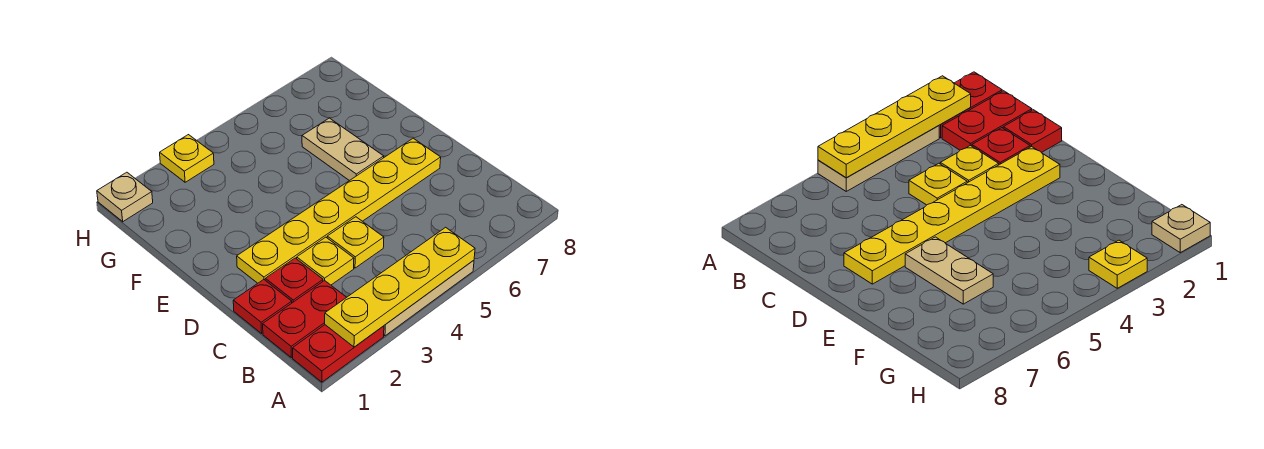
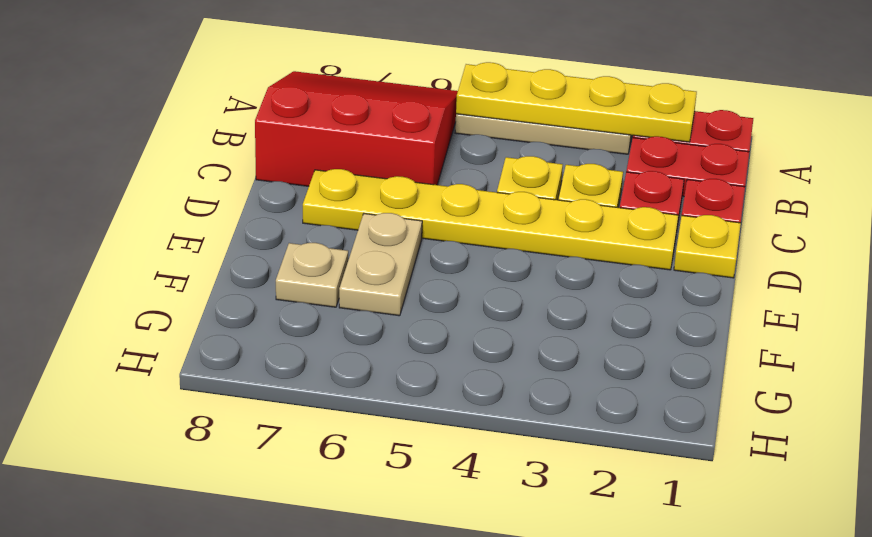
none -> red 3x3 slope [255,71,458,186]
tan 1x1 plate [97,172,153,222] -> tan 1x1 plate moved to [276,243,348,307]
yellow 1x1 plate [160,135,214,182] -> yellow 1x1 plate moved to [674,215,741,278]

